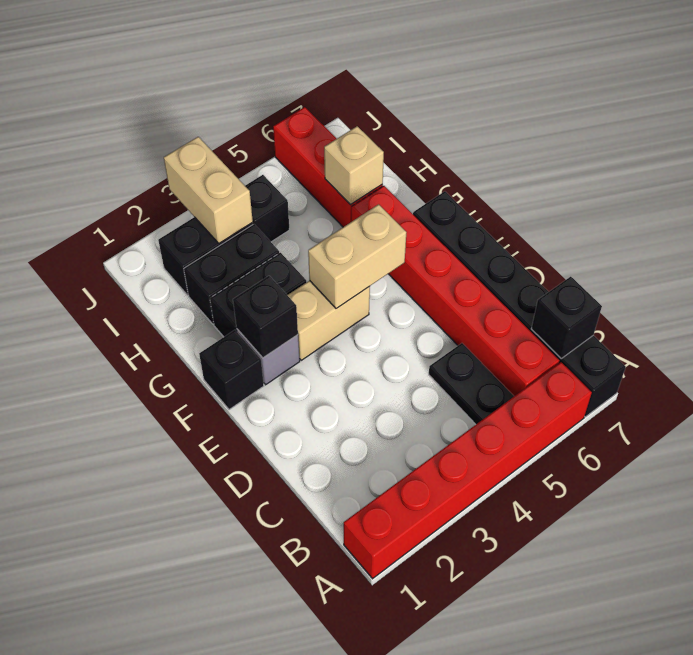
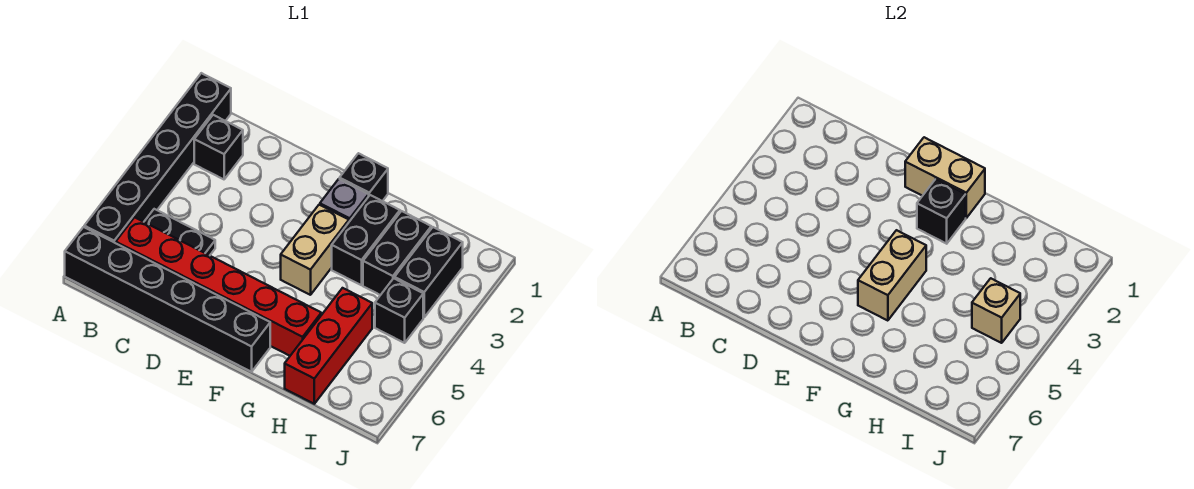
red 1x6 brick [344,362,592,579] -> black 1x6 brick [84,73,231,243]
black 1x1 brick [531,277,602,358] -> black 1x1 brick moved to [194,115,243,179]
red 1x3 brick [273,107,383,227] -> red 1x3 brick turned to [285,288,372,404]
tan 1x1 brick [324,126,384,205] -> tan 1x1 brick moved to [972,278,1020,343]
tan 1x2 brick [164,137,253,243] -> tan 1x2 brick moved to [905,137,985,218]

